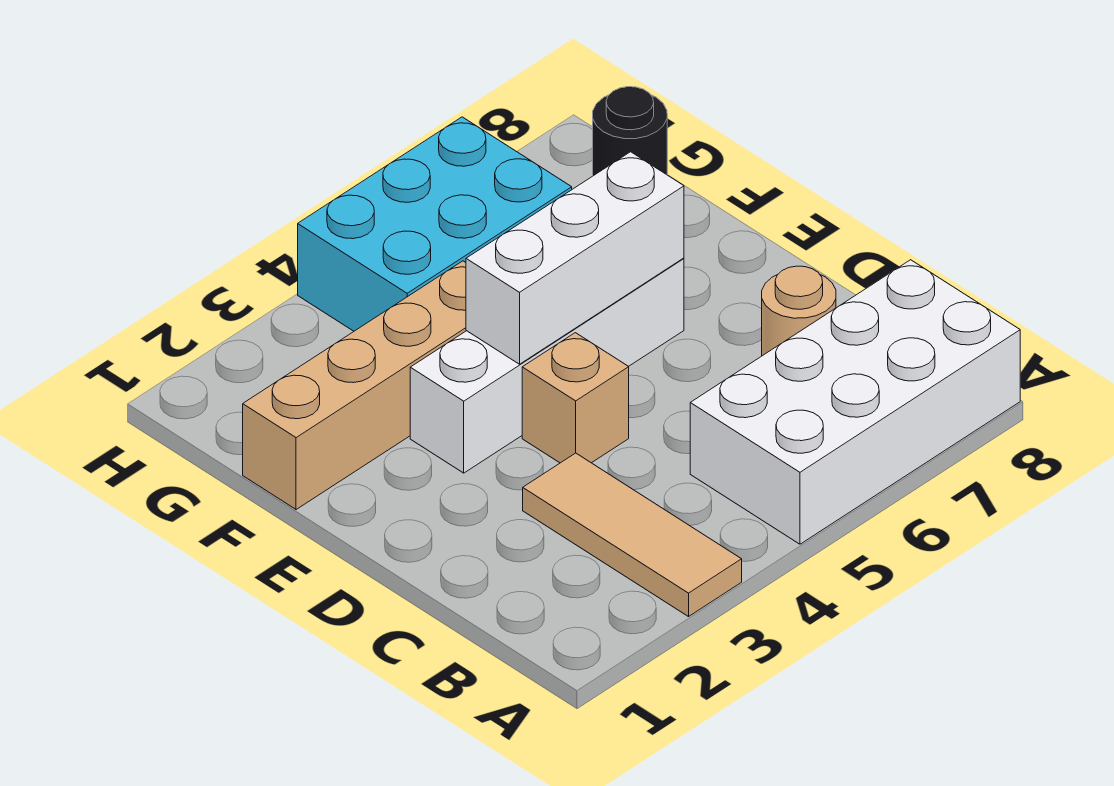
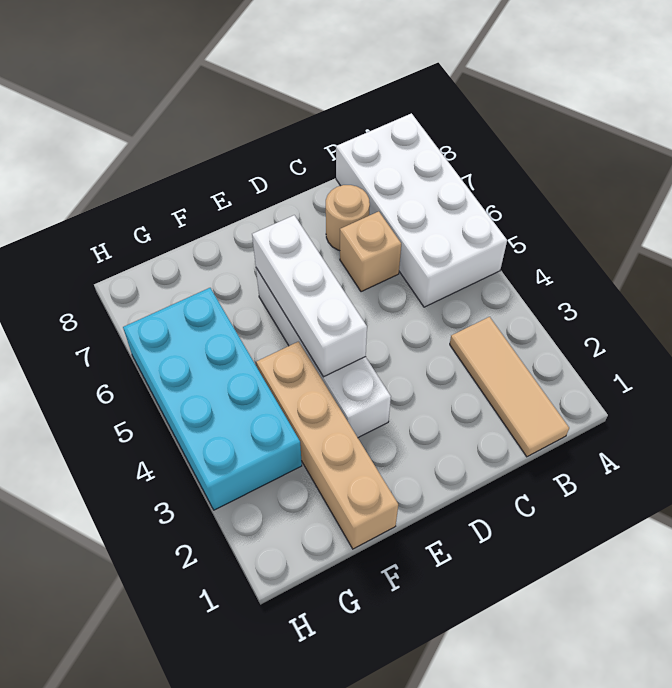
tan 1x3 tile [523,453,742,617] -> tan 1x3 tile turned to [450,317,569,457]
tan 1x1 brick [522,333,629,463] -> tan 1x1 brick moved to [340,211,401,292]
cyan 2x3 brick [298,117,572,331] -> cyan 2x4 brick [123,288,302,510]
black 1x1 round brick [593,87,667,176] -> none

